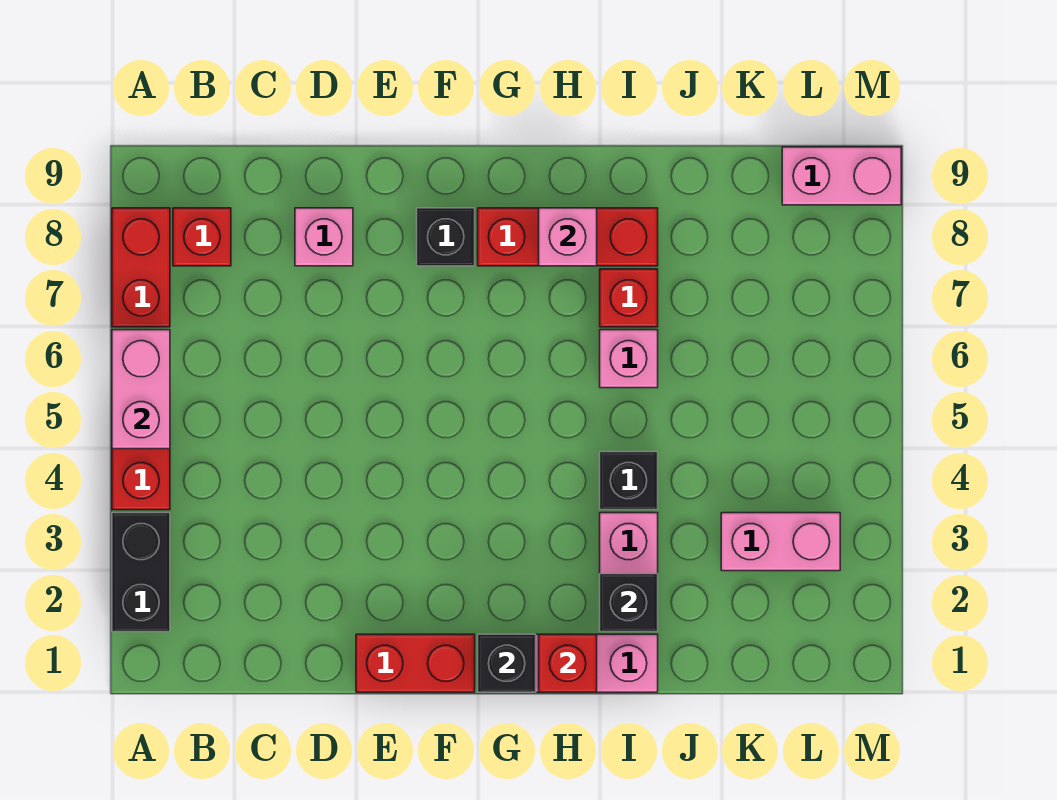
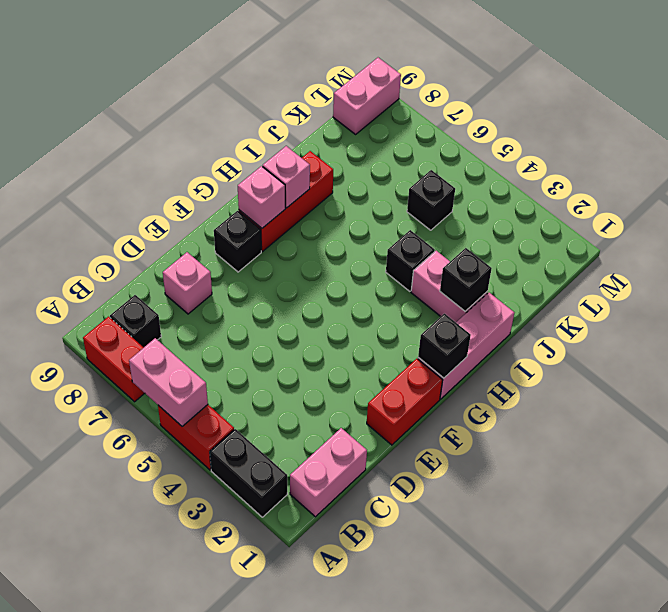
red 1x1 brick [173,208,231,266] -> black 1x1 brick [110,295,161,347]
red 1x1 brick [539,634,597,692] -> none
pink 1x1 brick [600,330,658,388] -> pink 1x1 brick moved to [238,166,285,228]
red 1x1 brick [600,269,658,327] -> none
pink 1x2 brick [721,513,840,571] -> pink 1x2 brick moved to [290,428,367,517]
none -> black 1x1 brick [407,170,455,230]

